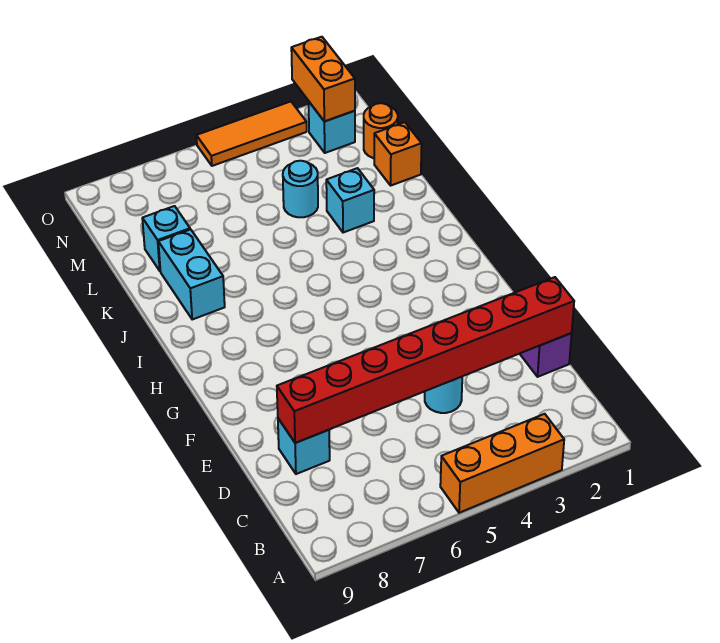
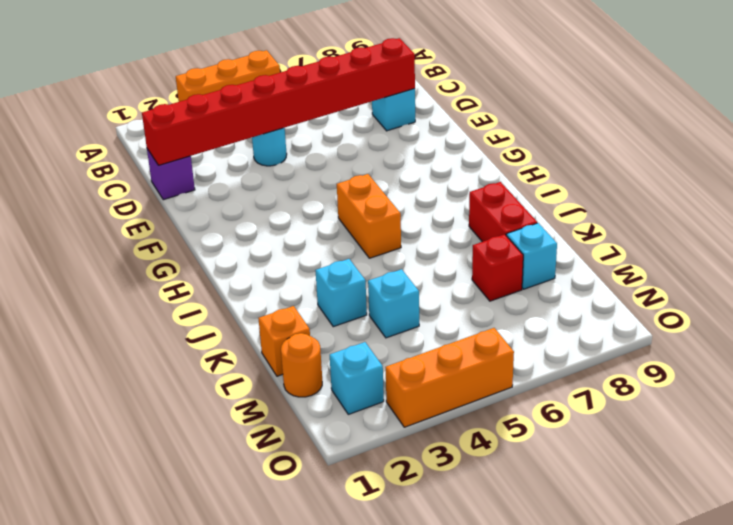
cyan 1x2 brick [158,229,225,319] -> red 1x2 brick [469,182,537,242]
cyan 1x1 round brick [283,161,318,217] -> cyan 1x1 brick [368,269,419,338]
none -> red 1x1 brick [472,234,523,301]
orange 1x2 brick [291,37,355,121] -> orange 1x2 brick moved to [337,174,401,258]
orange 1x3 tile [196,102,307,166] -> orange 1x3 brick [385,328,514,427]

